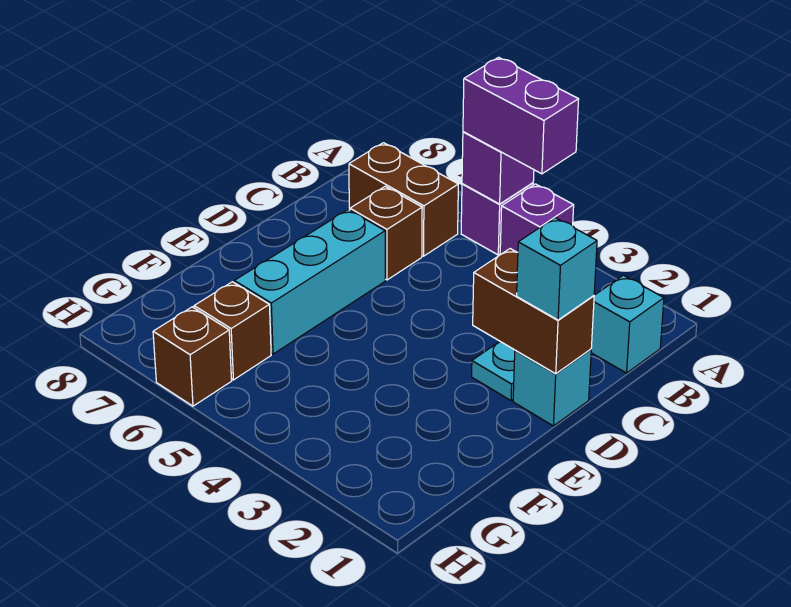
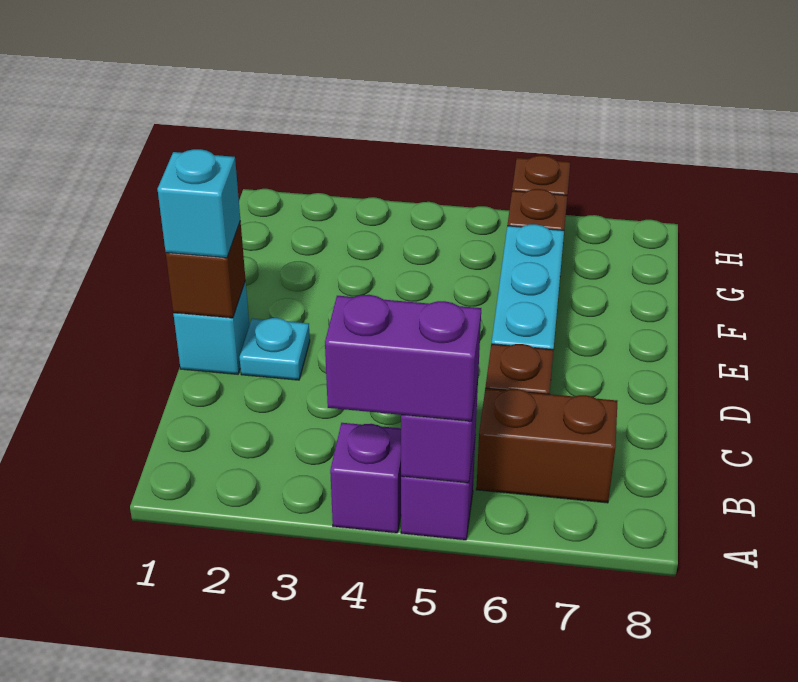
cyan 1x1 brick [591,275,664,373] -> none
brown 1x2 brick [473,249,594,374] -> brown 1x1 brick [166,221,246,318]

